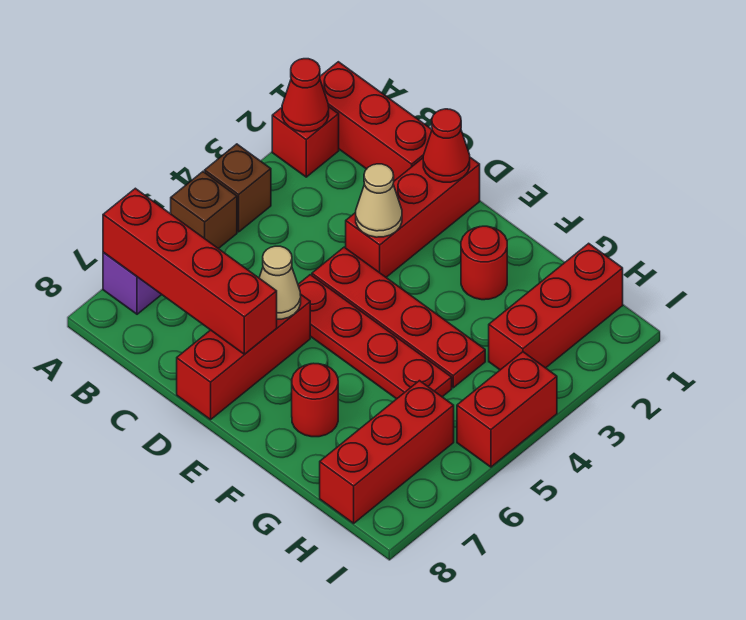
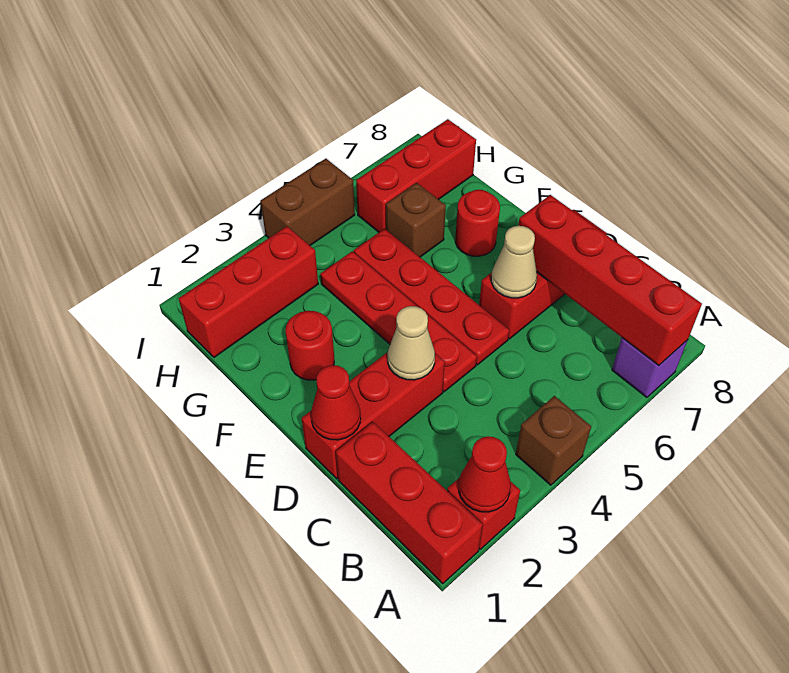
brown 1x1 brick [171,172,237,249] -> brown 1x1 brick moved to [386,183,446,257]
red 1x2 brick [457,352,557,467] -> brown 1x2 brick [260,159,355,245]

